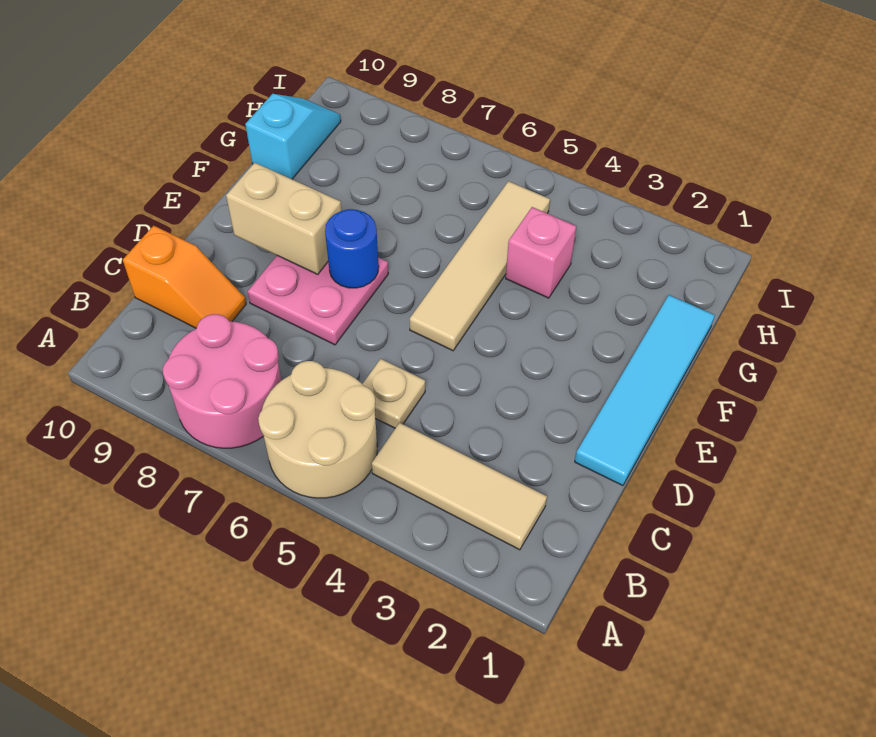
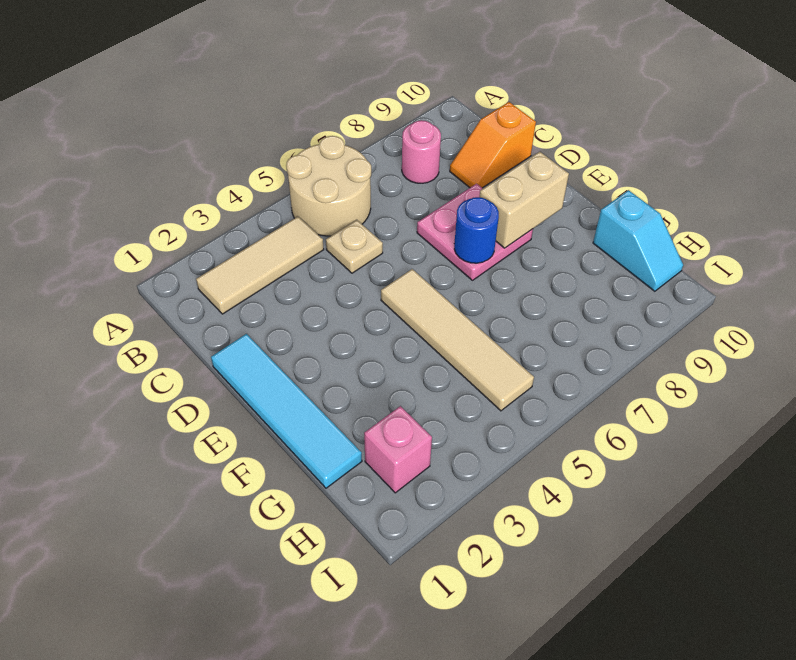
pink 2x2 round brick [163,314,282,448] -> pink 1x1 round brick [402,120,441,183]
pink 1x1 brick [506,207,576,298] -> pink 1x1 brick moved to [364,406,432,493]

